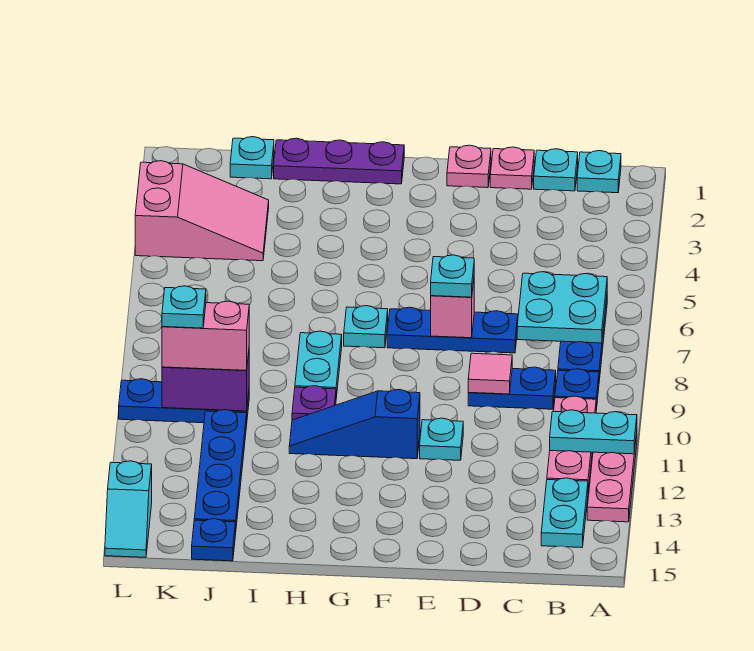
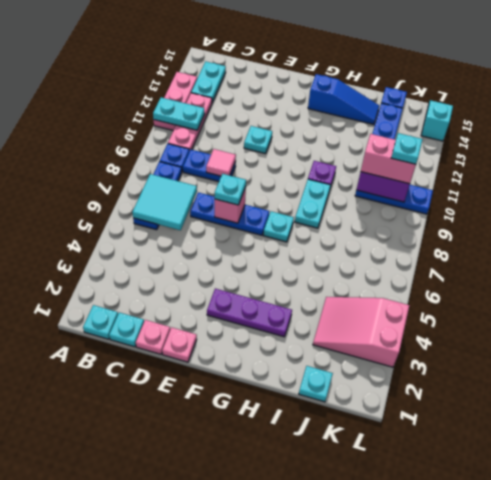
cyan 2x2 plate [517,272,607,343] -> cyan 2x2 tile [132,174,197,230]
blue 1x3 slope [289,390,420,459] -> blue 1x3 slope moved to [308,74,379,124]
purple 1x3 plate [274,138,404,184] -> purple 1x3 plate moved to [207,289,292,337]

